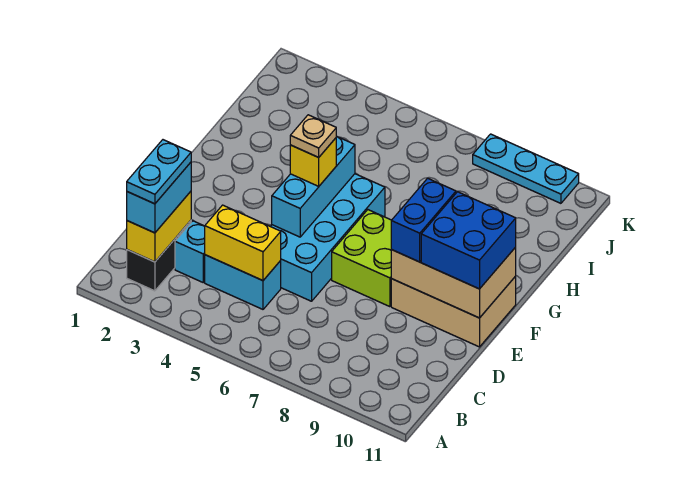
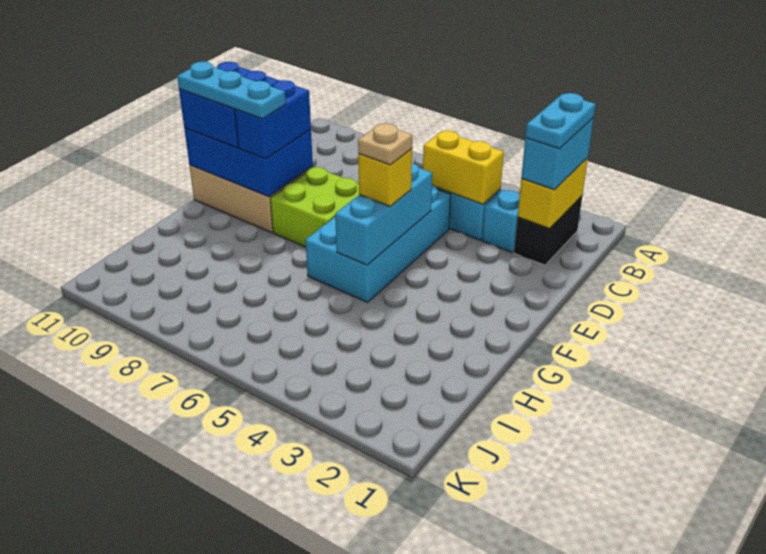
tan 2x3 brick [391,247,516,318] -> blue 2x3 brick [184,128,313,197]
cyan 1x3 plate [473,134,579,203] -> cyan 1x3 plate moved to [177,61,286,119]

